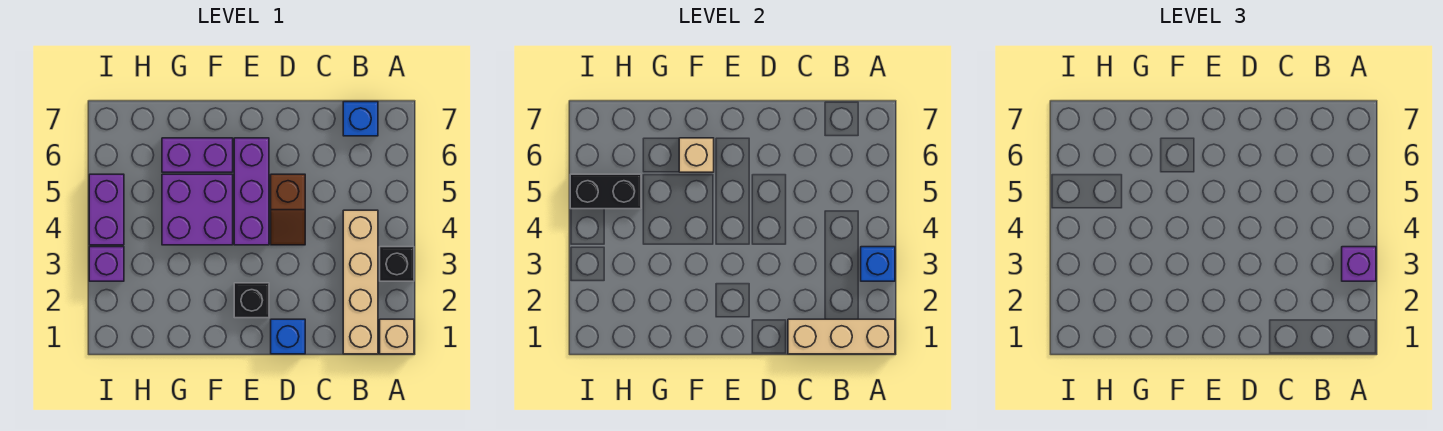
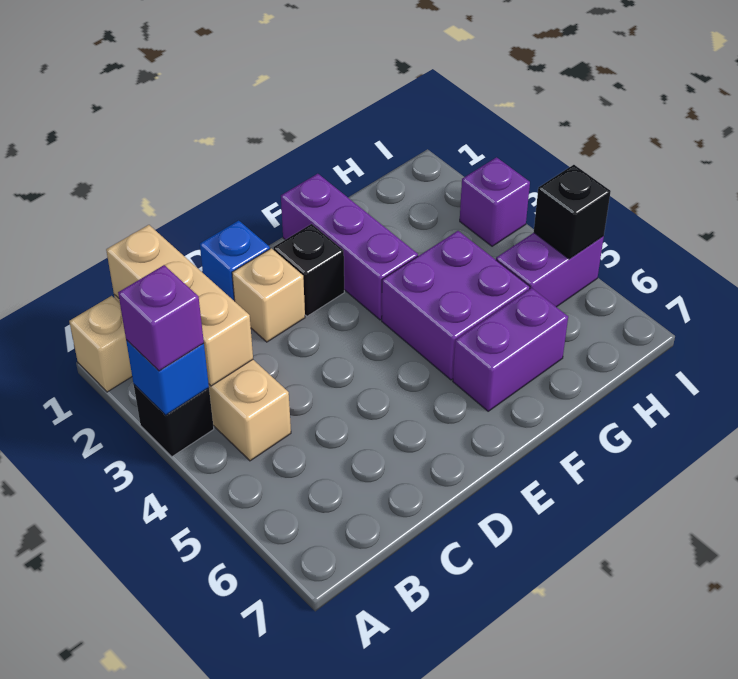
tan 1x3 brick [788,319,895,354] -> tan 1x3 brick turned to [106,225,253,386]
blue 1x1 brick [343,102,378,136] -> none
brown 1x2 slope [271,174,305,245] -> none
purple 1x3 brick [234,138,269,245] -> purple 1x3 brick moved to [281,174,418,320]
tan 1x1 brick [679,138,714,172] -> tan 1x1 brick moved to [232,248,305,342]
black 1x2 brick [570,174,641,209] -> black 1x1 brick [534,165,611,259]
purple 1x2 brick [89,174,124,245] -> purple 1x2 brick turned to [496,233,604,307]

